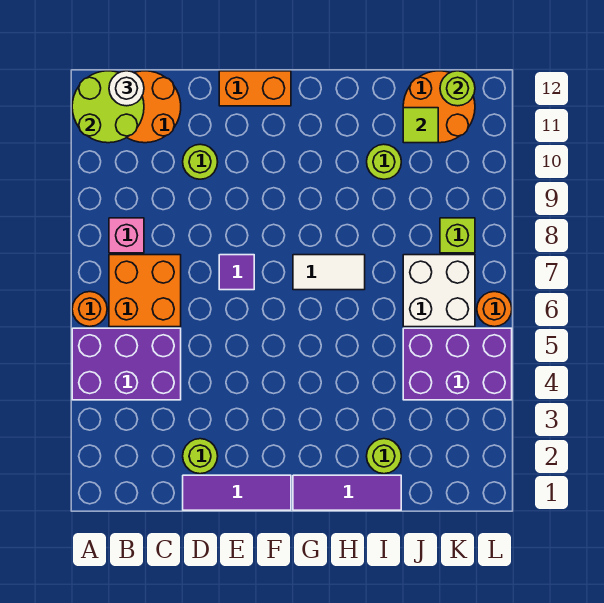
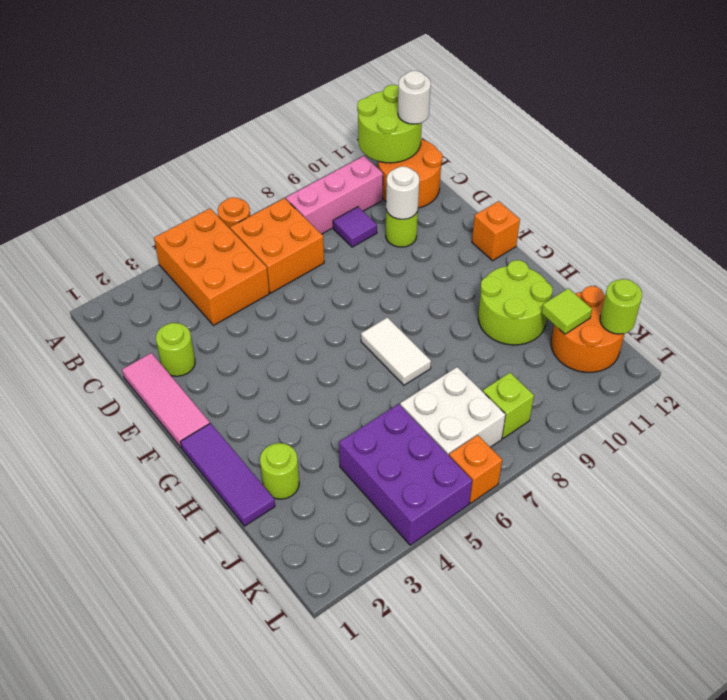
purple 2x3 brick [72,328,181,400] -> orange 2x3 brick [154,208,269,325]
pink 1x1 brick [109,218,144,253] -> pink 1x3 brick [286,156,383,234]
purple 1x3 tile [183,475,291,510] -> pink 1x3 tile [122,353,210,448]
none -> white 1x1 round brick [386,166,419,219]
purple 1x1 tile [219,255,254,290] -> purple 1x1 tile moved to [333,207,377,247]
orange 1x2 brick [219,71,291,106] -> orange 1x1 brick [472,201,520,261]
lime 1x1 round brick [367,144,401,179] -> lime 2x2 round brick [478,260,553,345]
orange 1x1 round brick [477,292,512,327] -> orange 1x1 brick [449,435,502,503]

